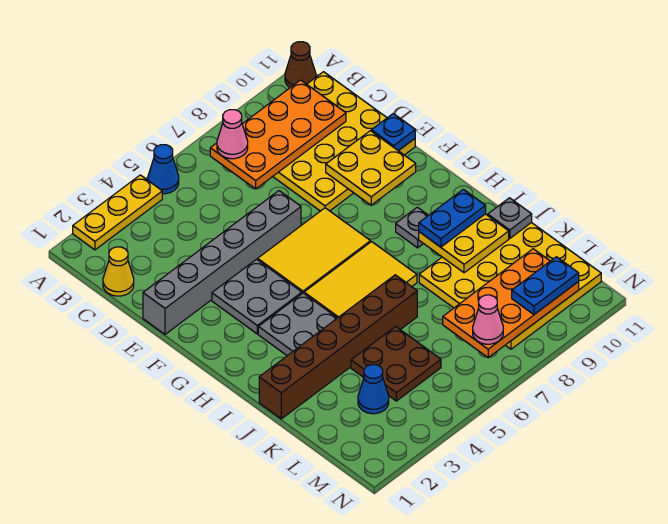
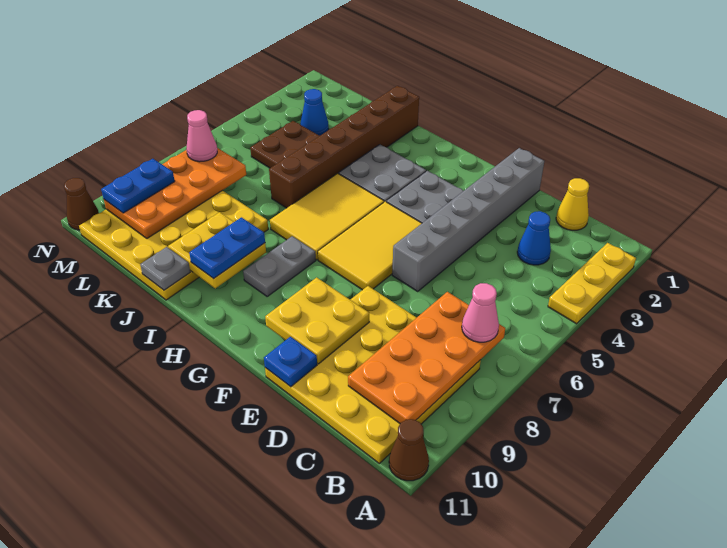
blue 1x1 cone [148,145,179,194] -> blue 1x1 cone moved to [517,211,551,265]
grey 1x1 plate [396,207,428,248] -> grey 1x2 plate [243,236,316,296]
none -> brown 1x1 cone [64,178,99,230]

